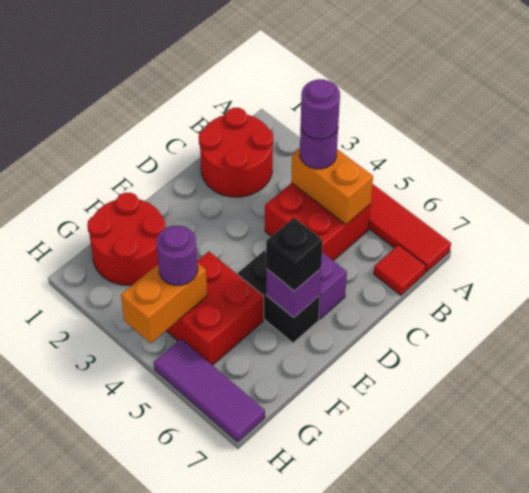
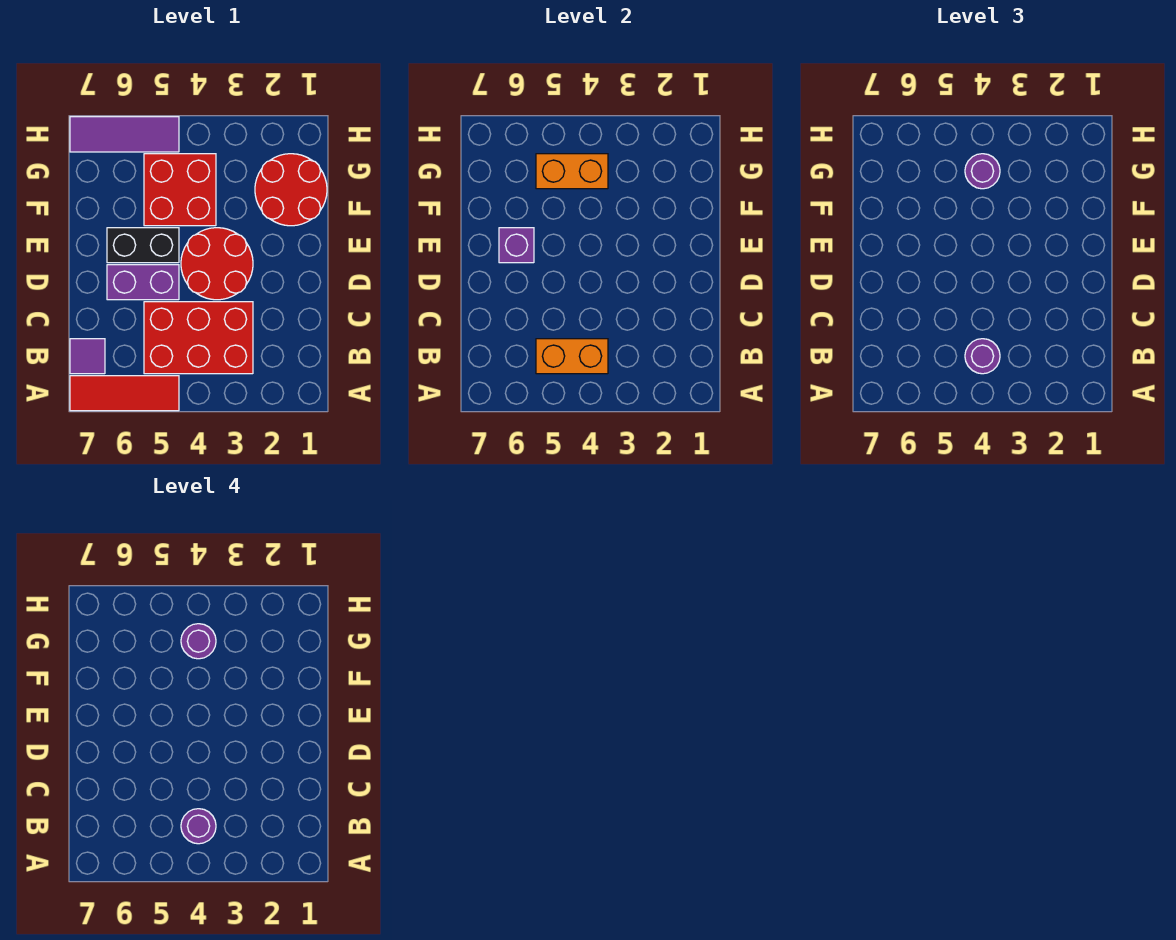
red 2x2 round brick [199,108,274,197] -> red 2x2 round brick moved to [181,228,253,300]
red 2x2 brick [265,183,371,261] -> red 2x3 brick [144,302,253,374]
red 1x1 tile [374,245,426,295] -> purple 1x1 tile [70,339,105,374]
black 1x1 brick [266,218,323,291] -> none
orange 1x2 brick [121,263,207,343] -> orange 1x2 brick turned to [536,154,608,189]
none -> purple 1x1 round brick [181,624,216,659]

